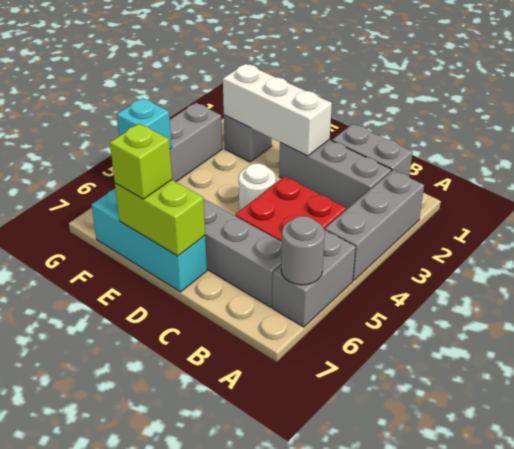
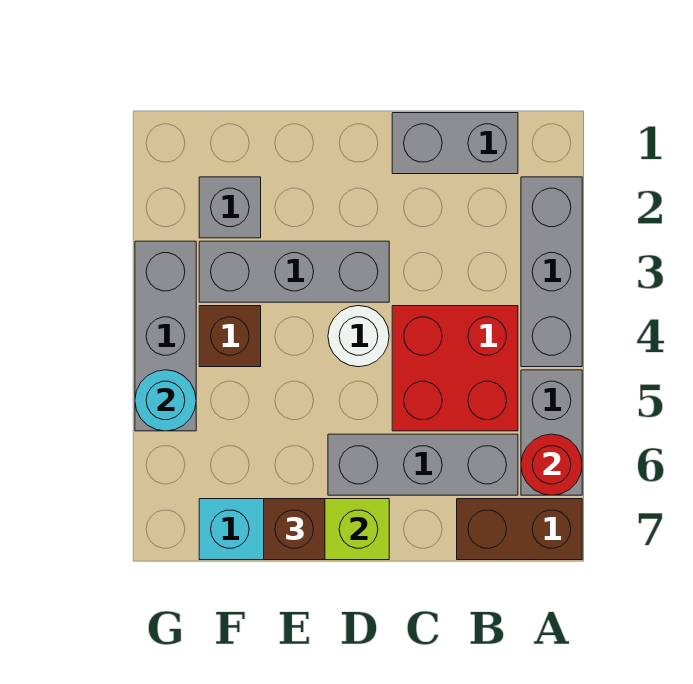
grey 1x1 round brick [281,216,325,285] -> red 1x1 round brick [521,434,582,495]
none -> brown 1x2 brick [457,499,582,560]
grey 1x3 brick [279,140,391,210] -> grey 1x3 brick moved to [199,241,389,302]
white 1x3 brick [223,64,332,156] -> none
lime 1x1 brick [110,123,172,199] -> brown 1x1 brick [264,499,325,560]
none -> brown 1x1 brick [199,306,261,367]
cyan 1x1 brick [117,98,172,149] -> cyan 1x1 round brick [135,370,196,431]

